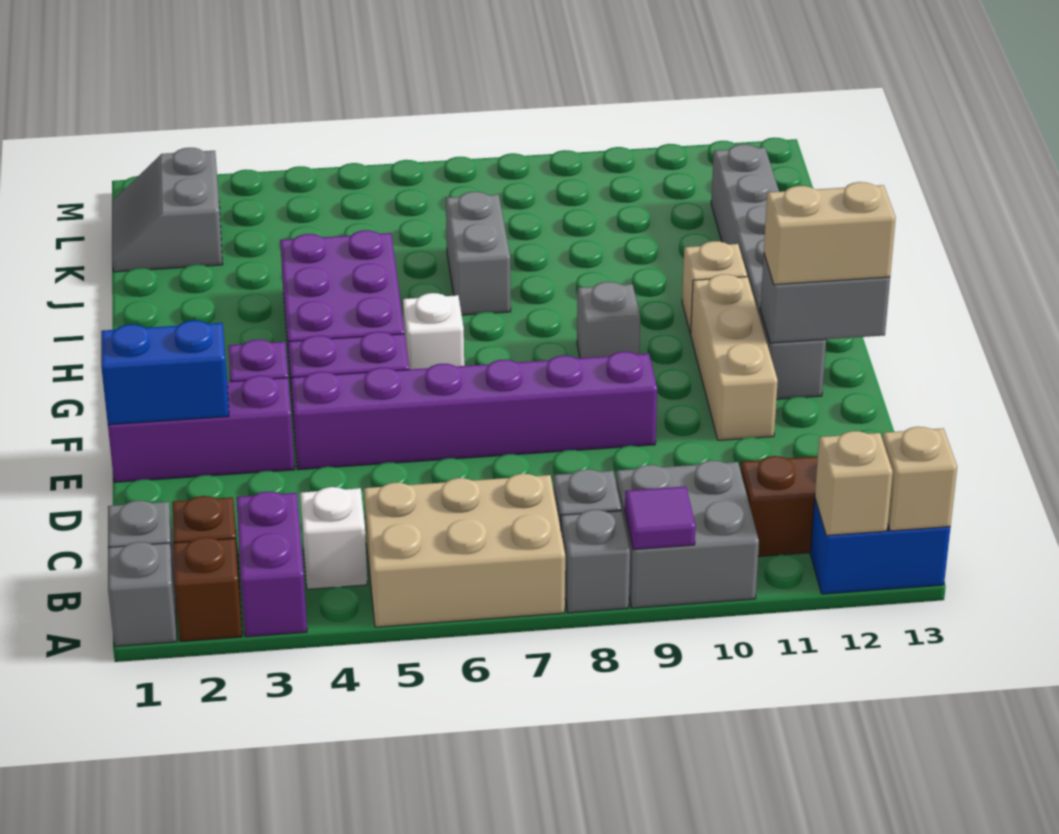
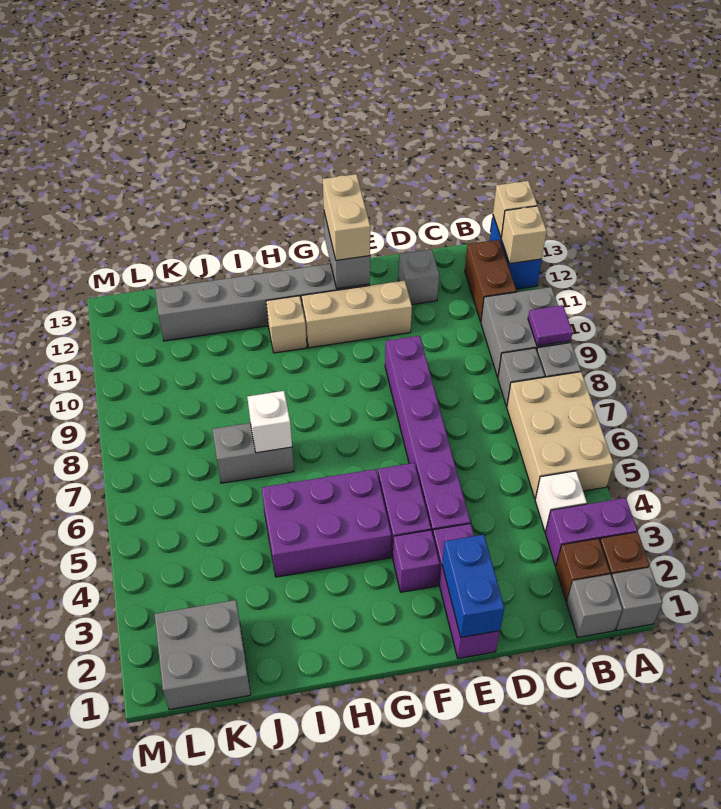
white 1x1 brick [403,293,464,370] -> white 1x1 brick moved to [247,391,292,453]
grey 1x1 brick [577,282,640,358] -> grey 1x1 brick moved to [398,249,439,305]
grey 2x2 slope [112,148,223,272] -> grey 2x2 brick [155,600,251,710]

